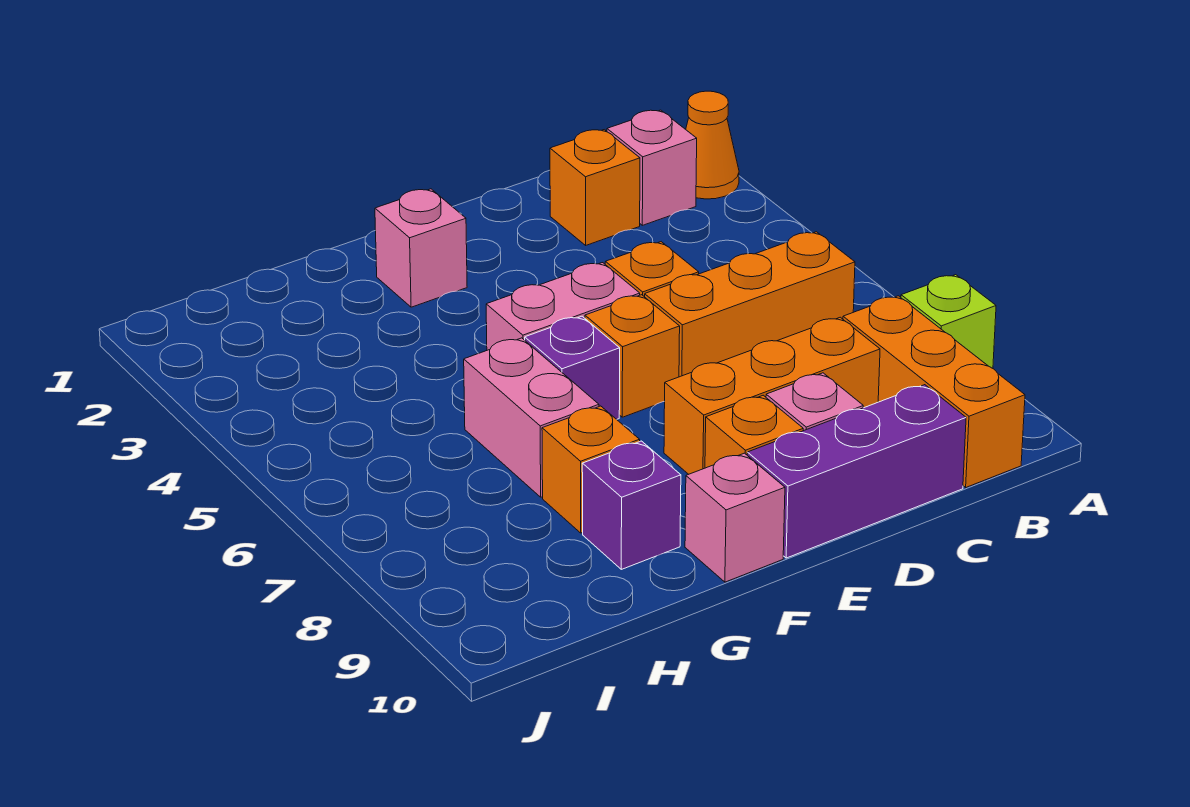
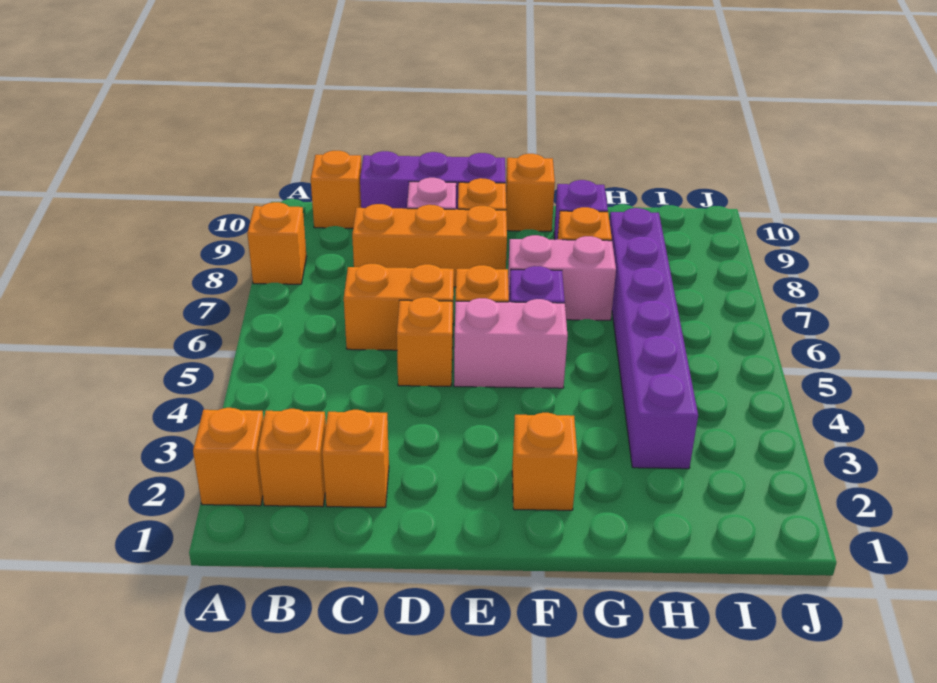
orange 1x1 cone [686,91,739,199] -> orange 1x1 brick [193,408,264,506]
lime 1x1 brick [901,275,996,368] -> orange 1x1 brick [247,202,307,284]
pink 1x1 brick [607,110,697,225] -> orange 1x1 brick [258,409,326,507]
orange 1x3 brick [645,232,855,377] -> orange 1x2 brick [344,264,454,350]
orange 1x3 brick [843,296,1025,487] -> orange 1x1 brick [311,151,362,228]
pink 1x1 brick [375,189,467,307] -> orange 1x1 brick [512,413,578,510]
pink 1x1 brick [685,453,785,582] -> orange 1x1 brick [506,154,555,231]
pink 1x2 brick [464,338,599,497] -> pink 1x2 brick turned to [508,235,616,320]
none -> purple 1x6 brick [609,208,698,469]

